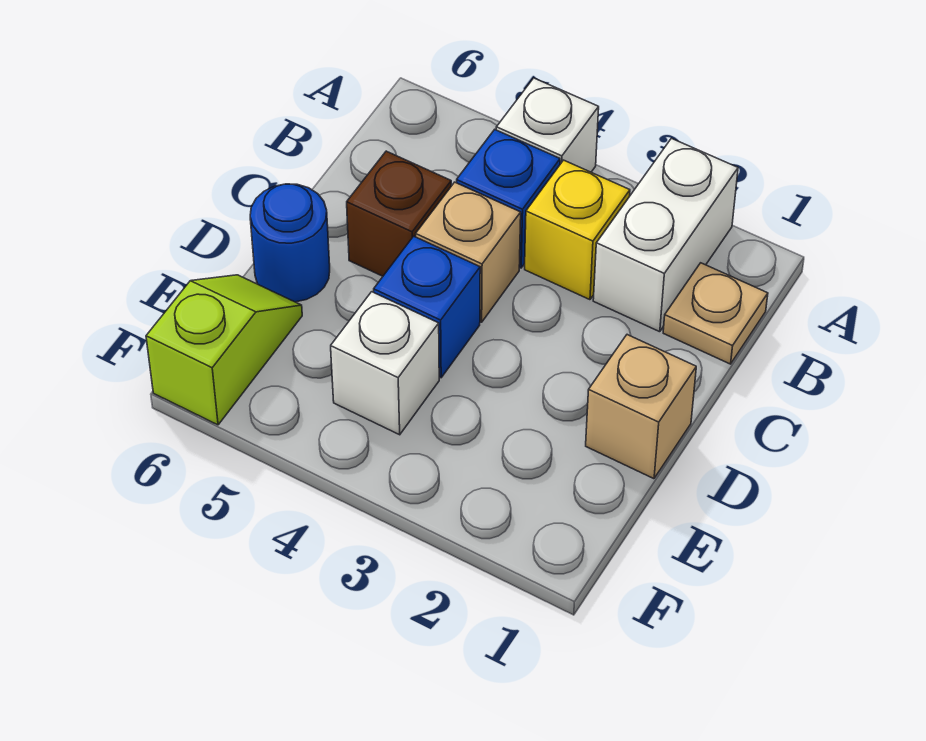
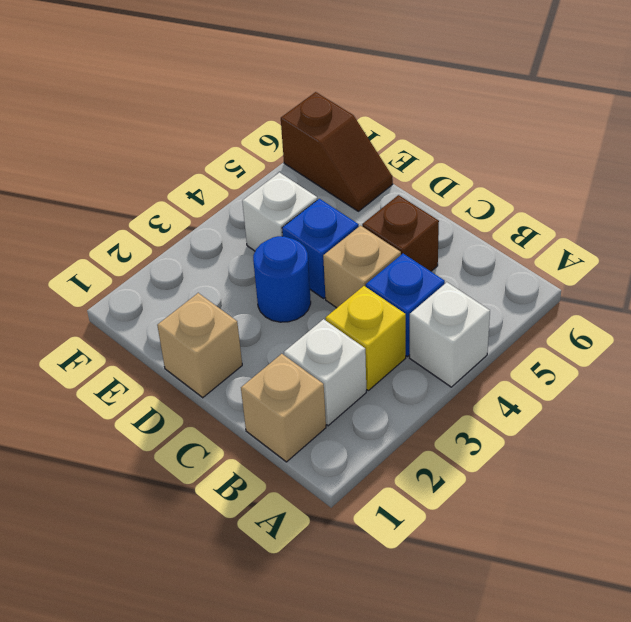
white 1x2 brick [593,138,738,332] -> white 1x1 brick [284,319,366,426]
tan 1x1 plate [663,263,768,364] -> tan 1x1 brick [241,354,326,462]
blue 1x1 round brick [250,184,330,302] -> blue 1x1 round brick moved to [253,236,311,322]
lime 1x2 slope [146,275,302,425] -> brown 1x2 slope [281,92,393,211]

